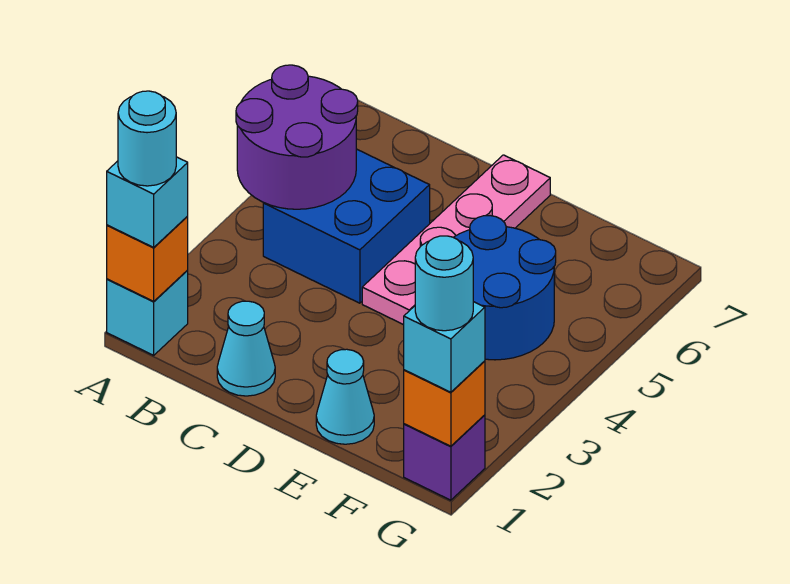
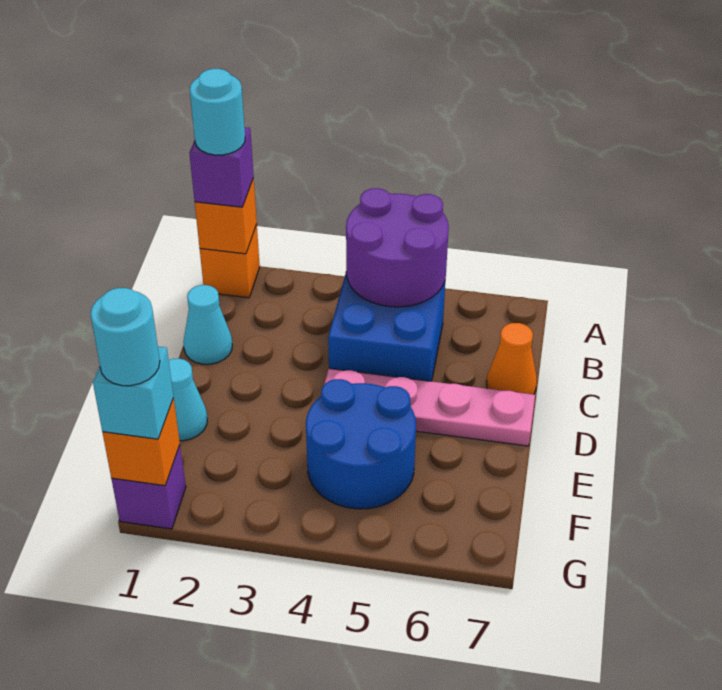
cyan 1x1 brick [107,271,188,355] -> orange 1x1 brick [200,224,260,298]
cyan 1x1 brick [107,157,188,247] -> purple 1x1 brick [189,127,254,207]
none -> orange 1x1 cone [487,323,537,394]

